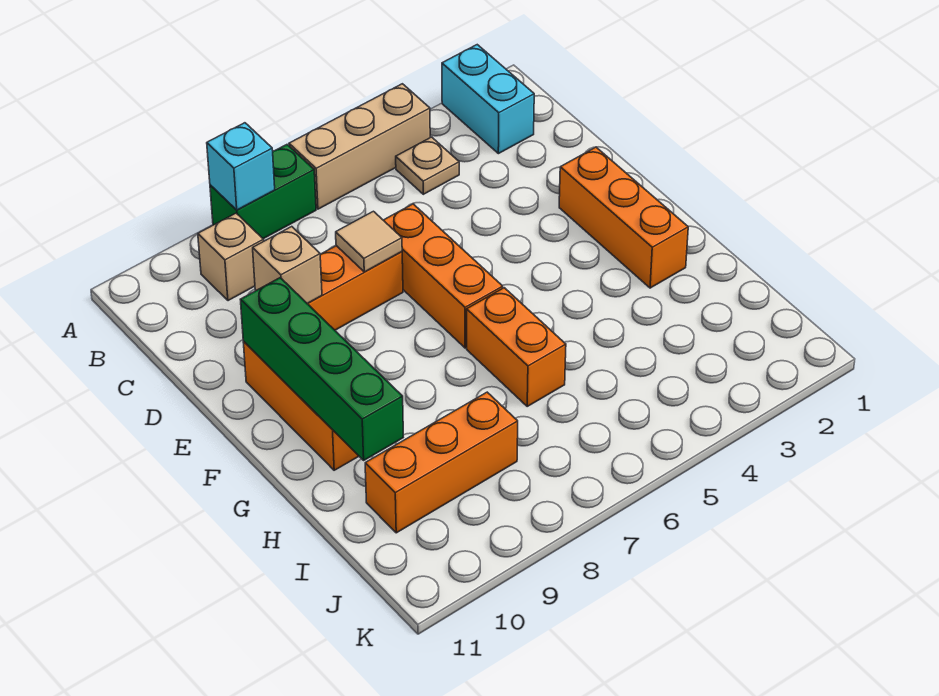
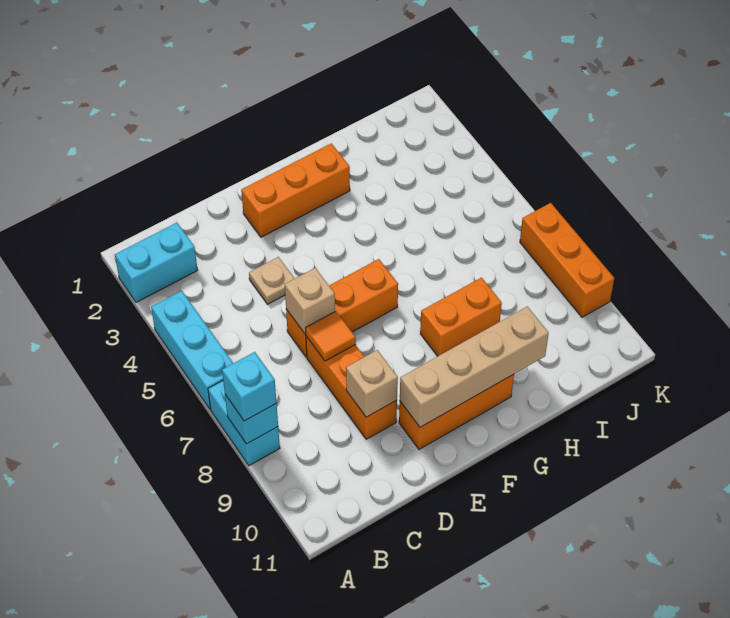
tan 1x3 brick [289,84,430,209] -> cyan 1x3 brick [151,291,233,409]
green 1x2 brick [210,145,316,239] -> cyan 1x2 brick [208,381,280,466]
none -> cyan 1x1 brick [222,352,276,421]
tan 1x1 plate [396,137,459,194] -> tan 1x1 plate moved to [249,257,295,304]
tan 1x1 brick [198,213,264,301] -> tan 1x1 brick moved to [285,268,335,334]
tan 1x1 tile [336,211,402,272] -> orange 1x1 tile [306,311,356,361]
green 1x4 brick [240,278,403,460] -> tan 1x4 brick [400,306,549,427]
orange 1x2 brick [467,288,566,406] -> orange 1x2 brick moved to [420,278,502,356]
orange 1x3 brick [365,392,518,533] -> orange 1x3 brick moved to [520,203,614,317]

